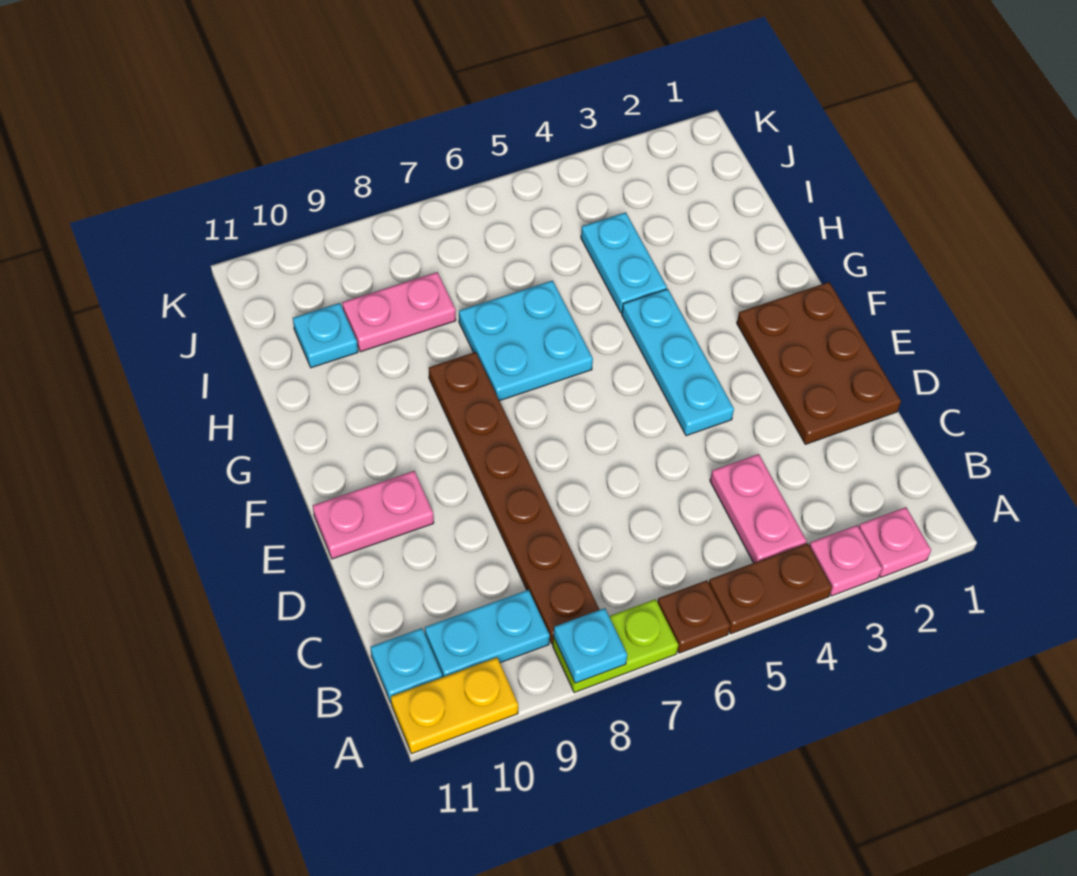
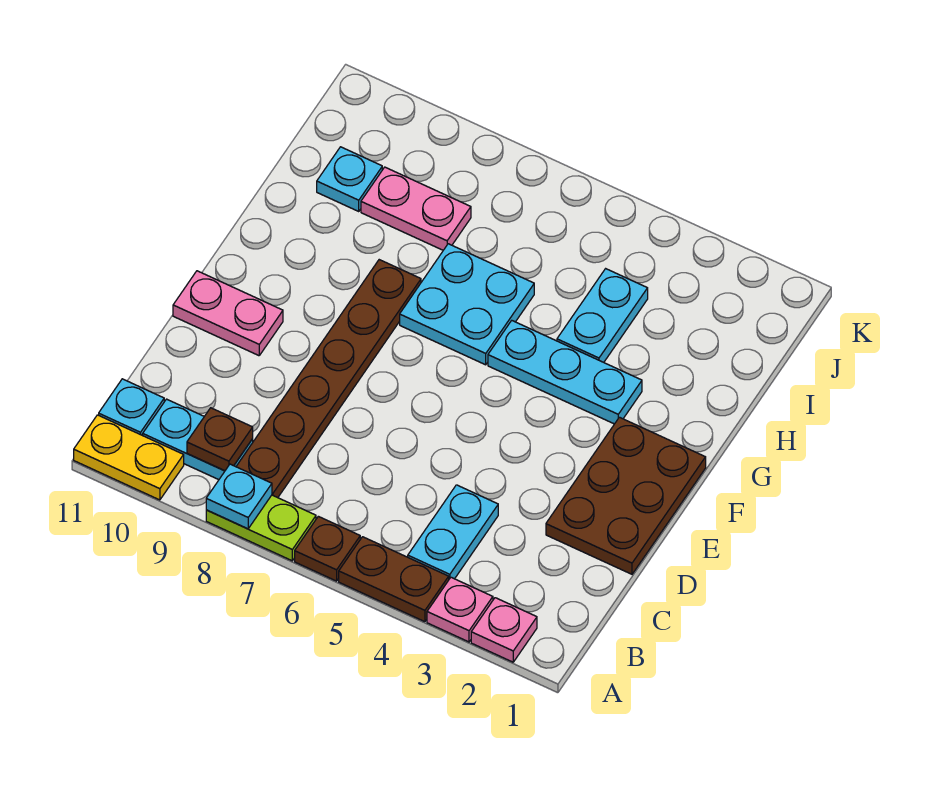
pink 1x2 plate [710,454,807,563] -> cyan 1x2 plate [408,485,498,579]
none -> brown 1x1 plate [187,408,253,471]
cyan 1x3 plate [622,289,734,436] -> cyan 1x3 plate turned to [488,321,642,424]

